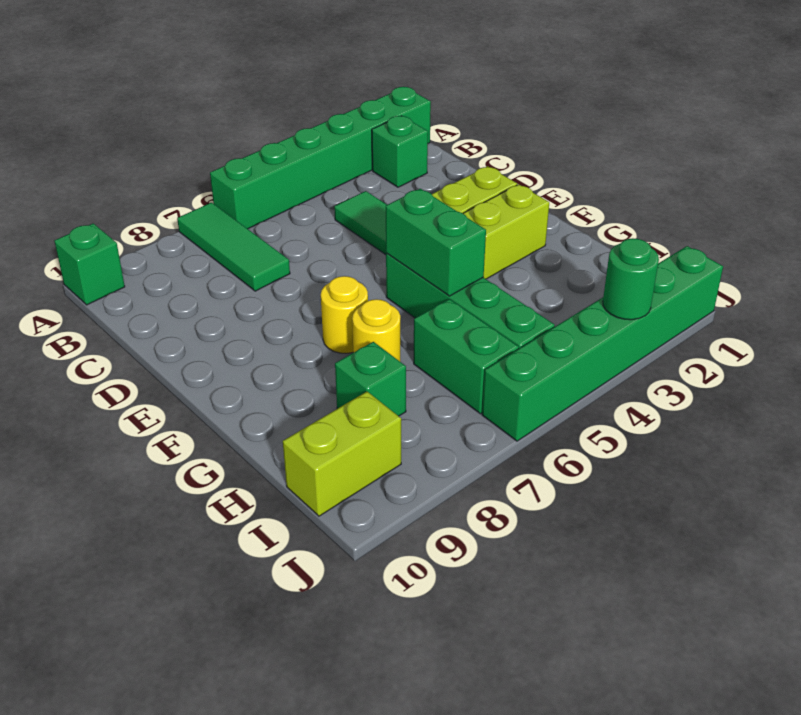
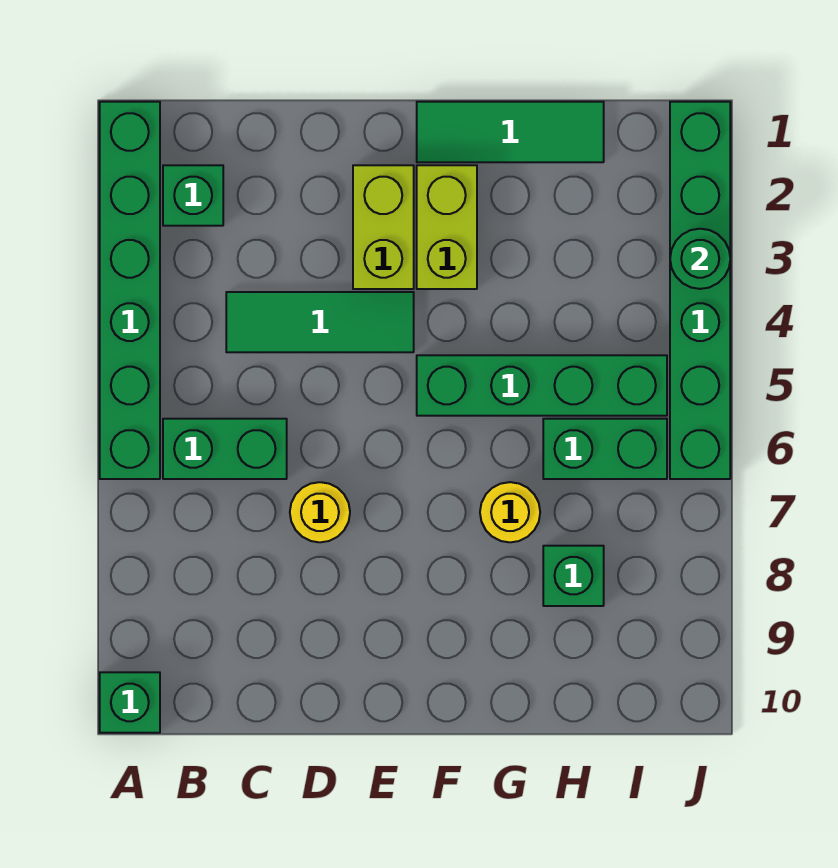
green 1x3 tile [177,203,290,291] -> green 1x3 tile moved to [417,102,604,162]
green 1x2 brick [386,189,486,296] -> green 1x2 brick moved to [163,419,287,479]
yellow 1x1 round brick [321,276,368,353] -> yellow 1x1 round brick moved to [290,482,350,542]
lime 1x2 brick [283,392,401,516] -> none

